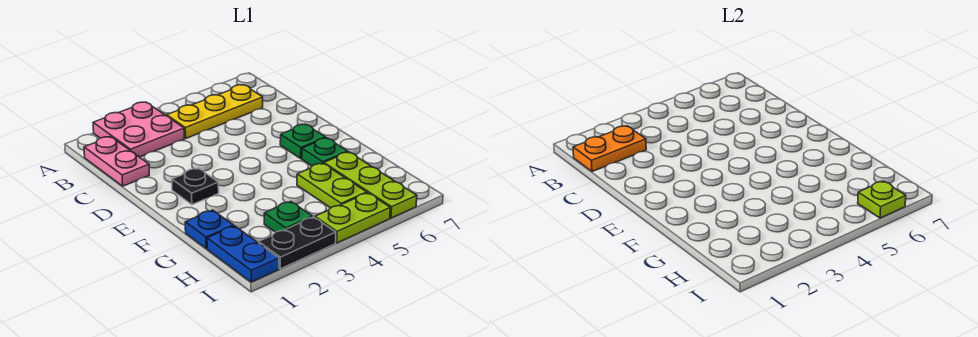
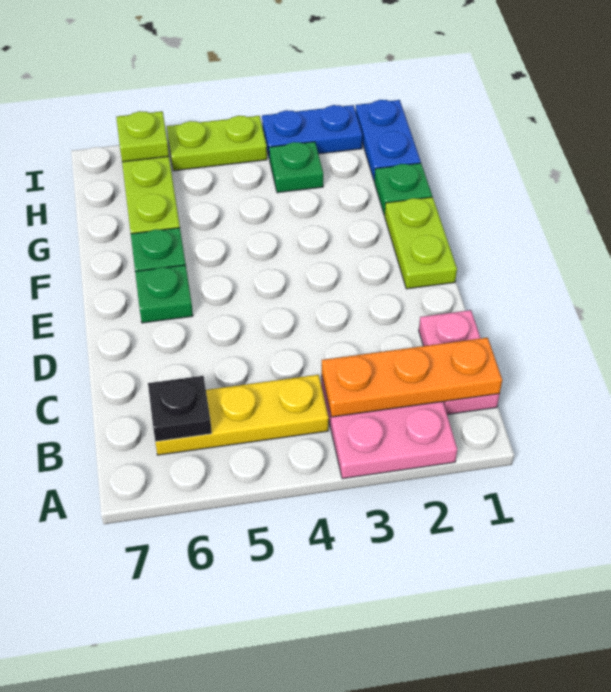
orange 1x2 plate [573,126,646,172] -> orange 1x3 plate [322,338,502,417]
black 1x1 plate [172,168,219,205] -> black 1x1 plate moved to [148,376,212,442]
blue 1x1 plate [185,210,234,248] -> green 1x1 plate [374,163,432,215]
lime 1x2 plate [297,163,367,208] -> lime 1x2 plate moved to [385,197,457,289]
black 1x2 plate [259,217,336,269] -> blue 1x2 plate [262,105,362,159]

